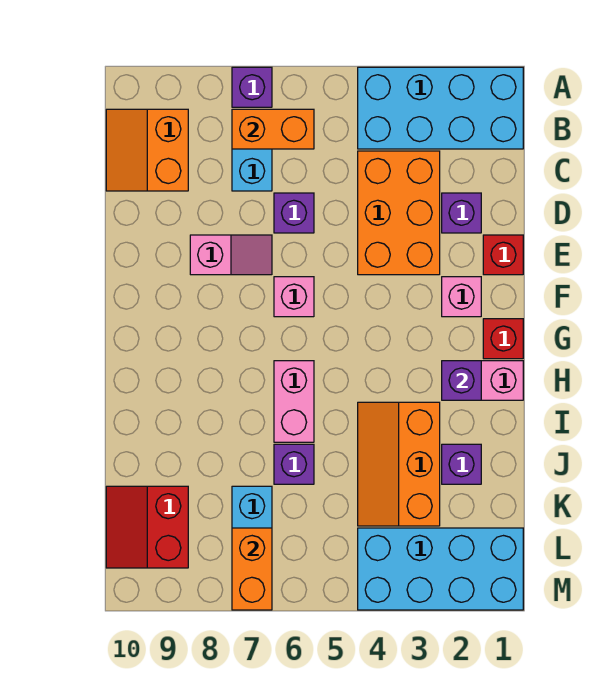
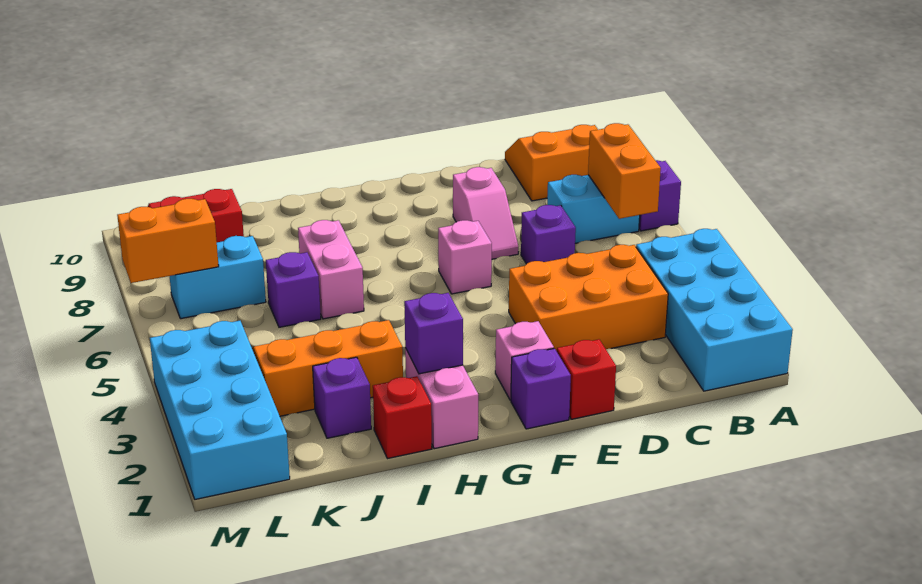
purple 1x1 brick [442,193,481,233] -> purple 1x1 brick moved to [511,348,571,429]
red 1x1 brick [483,319,523,359] -> red 1x1 brick moved to [373,376,432,459]
pink 1x2 brick [274,361,314,442] -> pink 1x2 brick turned to [298,220,364,319]

